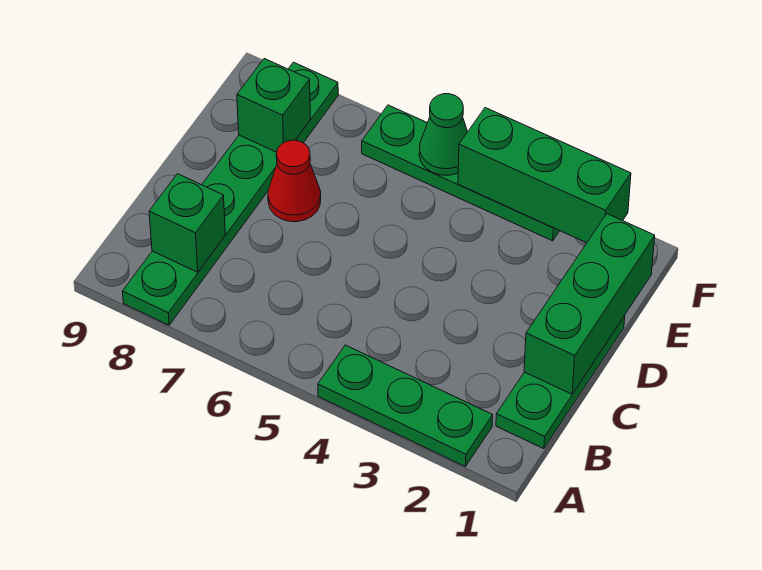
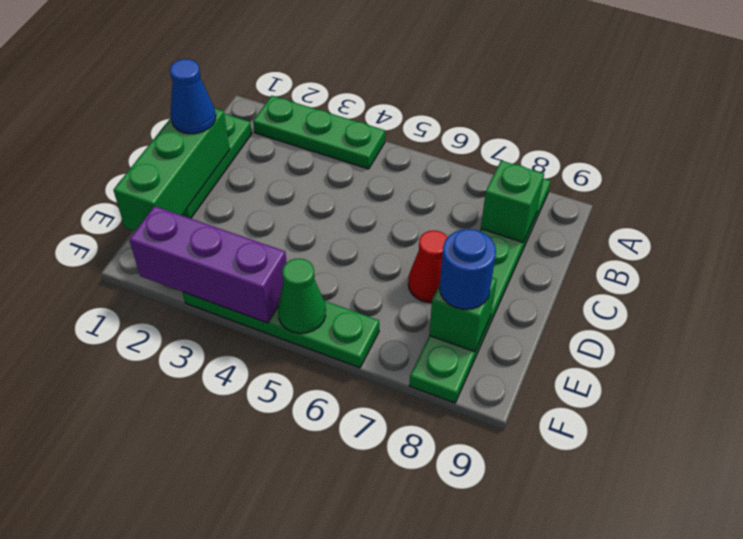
none -> blue 1x1 cone [170,59,216,134]
none -> blue 1x1 round brick [440,229,496,309]
green 1x3 brick [458,108,631,243] -> purple 1x3 brick [129,206,287,323]

